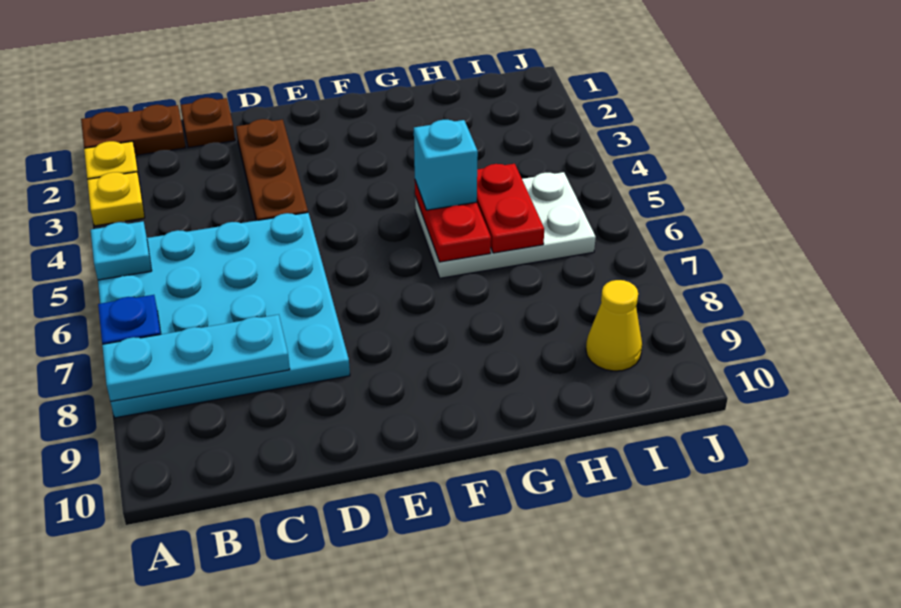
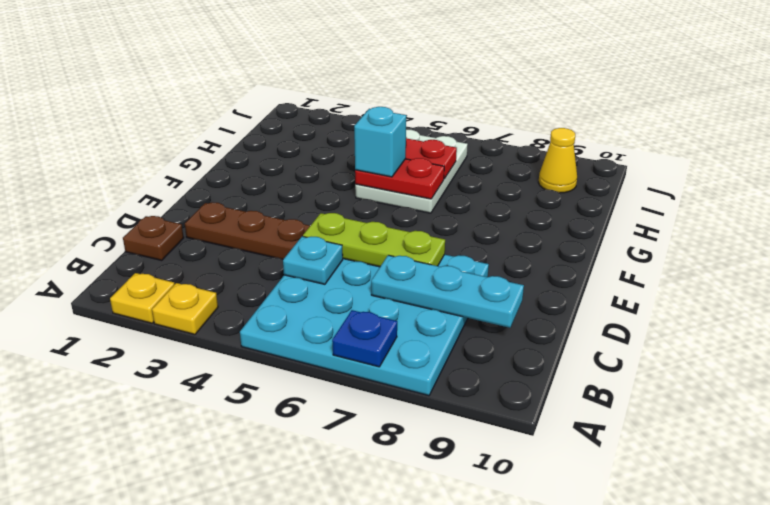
brown 1x2 plate [81,105,186,155] -> none
cyan 1x1 plate [91,221,152,280] -> cyan 1x1 plate moved to [283,236,343,284]
cyan 1x3 plate [102,315,290,401] -> cyan 1x3 plate turned to [371,255,524,328]
none -> lime 1x3 plate [303,213,445,267]

